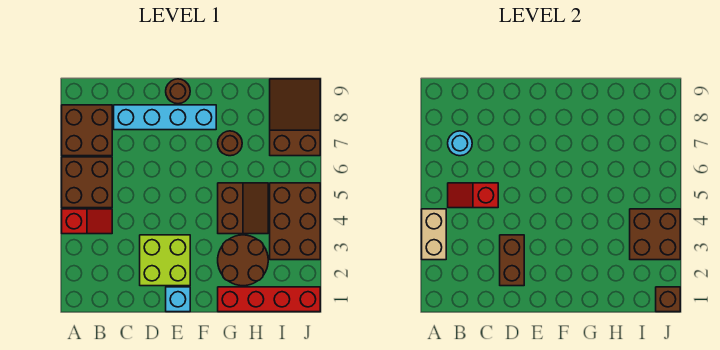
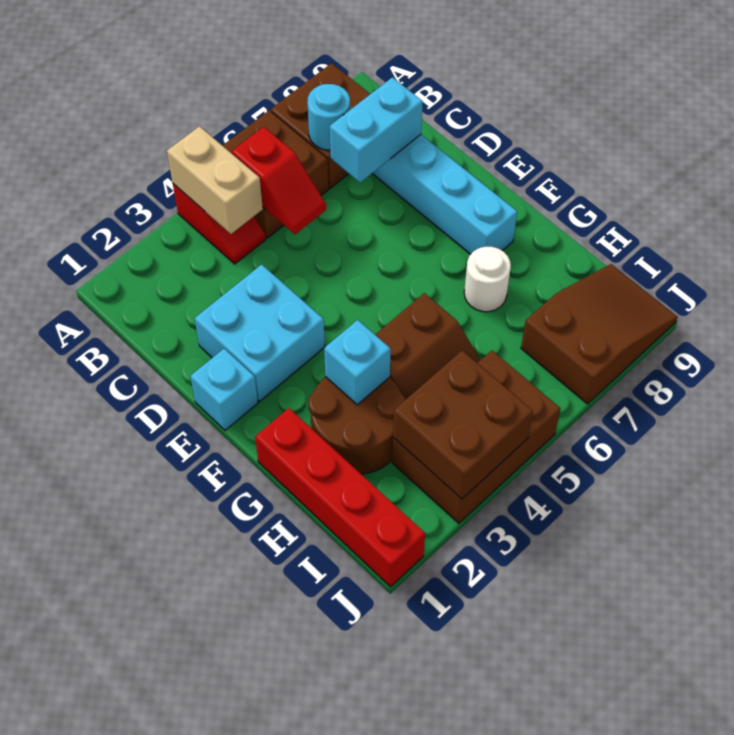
tan 1x2 brick [422,209,446,260] -> tan 1x2 brick turned to [167,126,263,234]
red 1x2 slope [448,183,498,208] -> red 1x2 slope turned to [232,127,326,234]
none -> cyan 1x2 brick [330,77,423,183]
lime 2x2 brick [140,235,190,286] -> cyan 2x2 brick [195,264,325,401]
brown 1x2 brick [500,235,524,286] -> none
brown 1x1 round brick [166,79,190,104] -> none
none -> cyan 1x1 brick [324,320,391,405]
brown 1x1 round brick [218,131,242,156] -> white 1x1 round brick [464,247,511,312]
brown 1x1 brick [656,287,680,312] -> none

